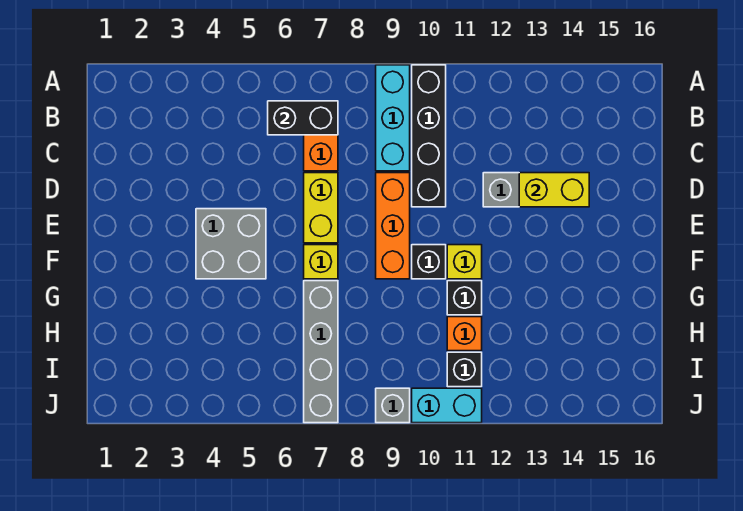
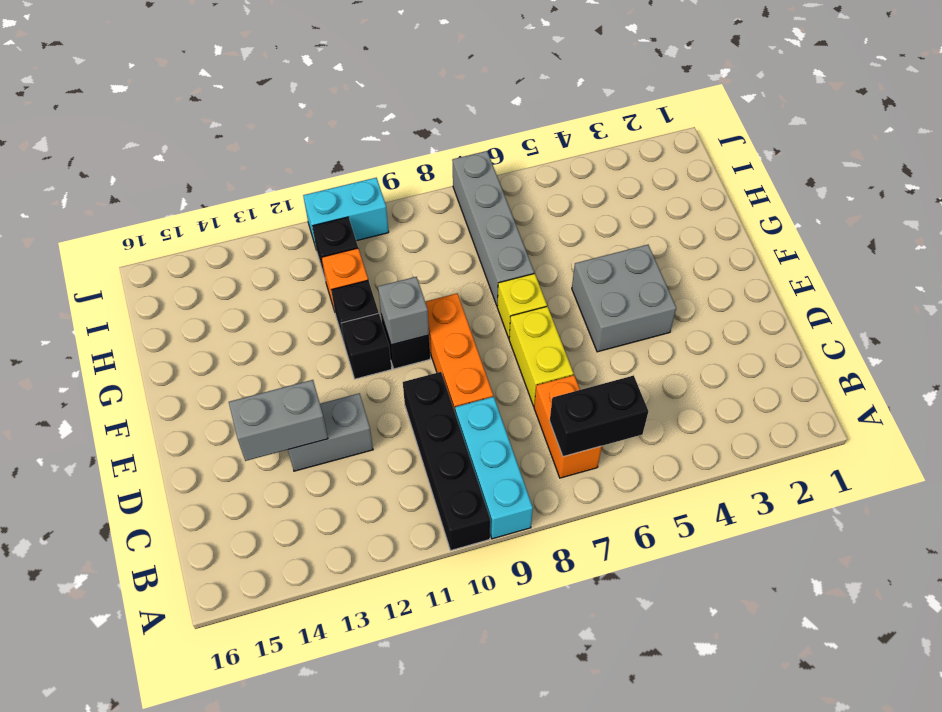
yellow 1x2 brick [519,173,589,207] -> grey 1x2 brick [229,380,328,461]
yellow 1x1 brick [447,245,482,279] -> black 1x1 brick [341,313,392,379]
grey 1x1 brick [376,388,410,423] -> grey 1x1 brick moved to [378,277,429,345]

